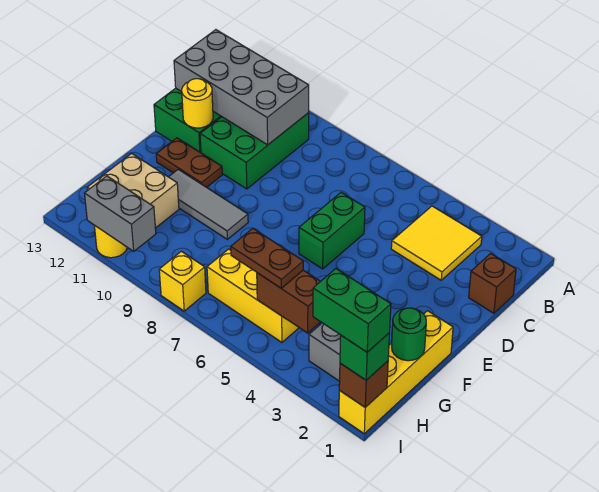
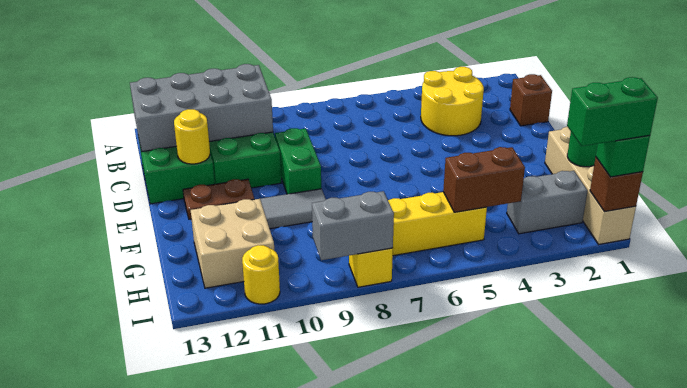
yellow 2x2 tile [391,206,482,280] -> yellow 2x2 round brick [421,67,484,136]
green 1x2 brick [299,193,365,269] -> green 1x2 brick moved to [275,128,321,194]
yellow 1x4 brick [339,311,453,434] -> tan 1x4 brick [545,127,636,245]
brown 1x2 plate [231,228,303,289] -> none
grey 1x2 brick [84,176,156,251] -> grey 1x2 brick moved to [312,191,394,260]

